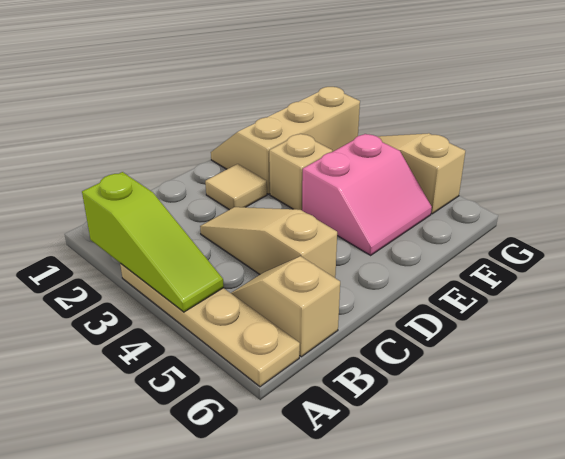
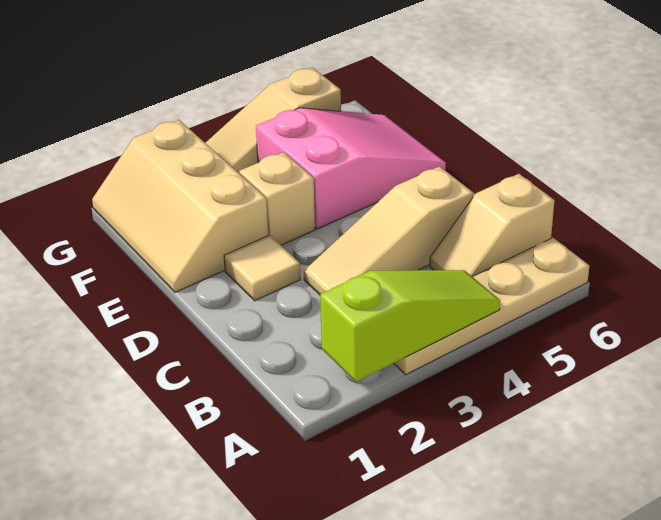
pink 2x2 slope [302,134,432,255] -> pink 2x3 slope [256,108,446,229]

